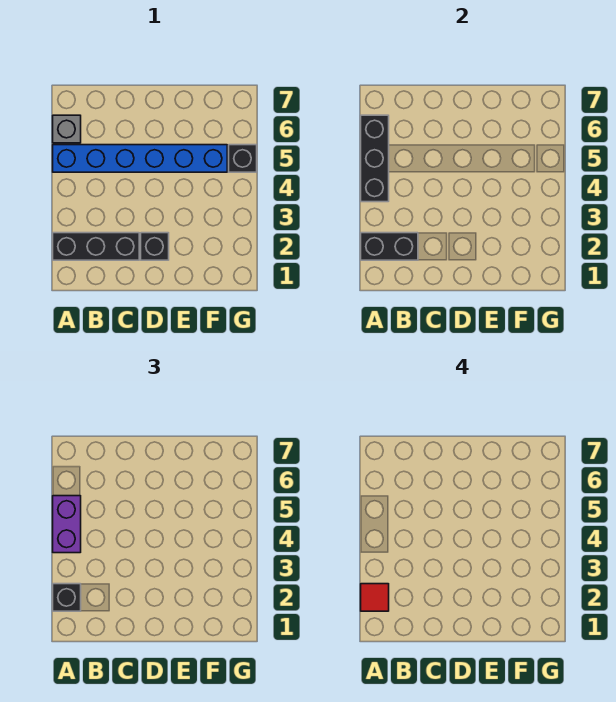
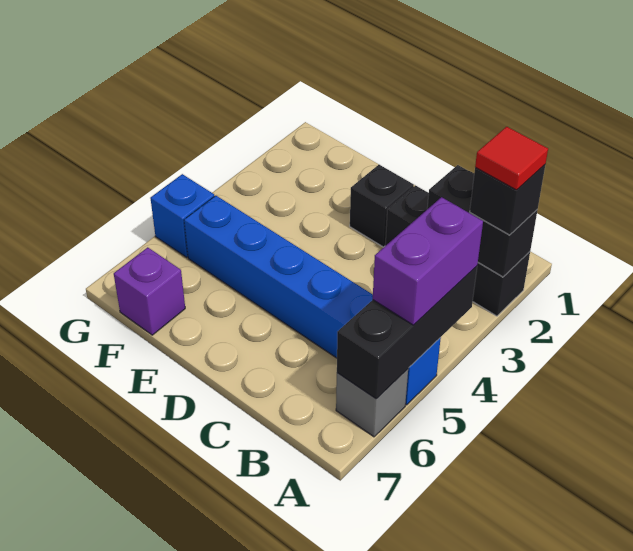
none -> purple 1x1 brick [114,247,185,335]
black 1x1 brick [229,145,257,172] -> blue 1x1 brick [150,174,214,257]

